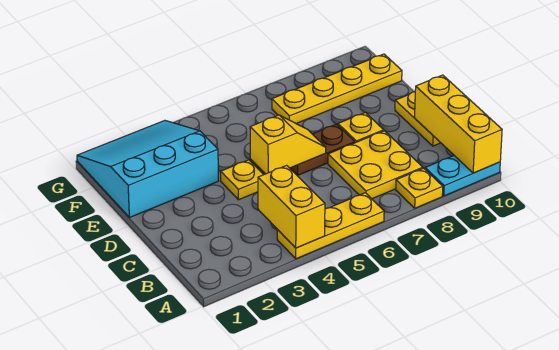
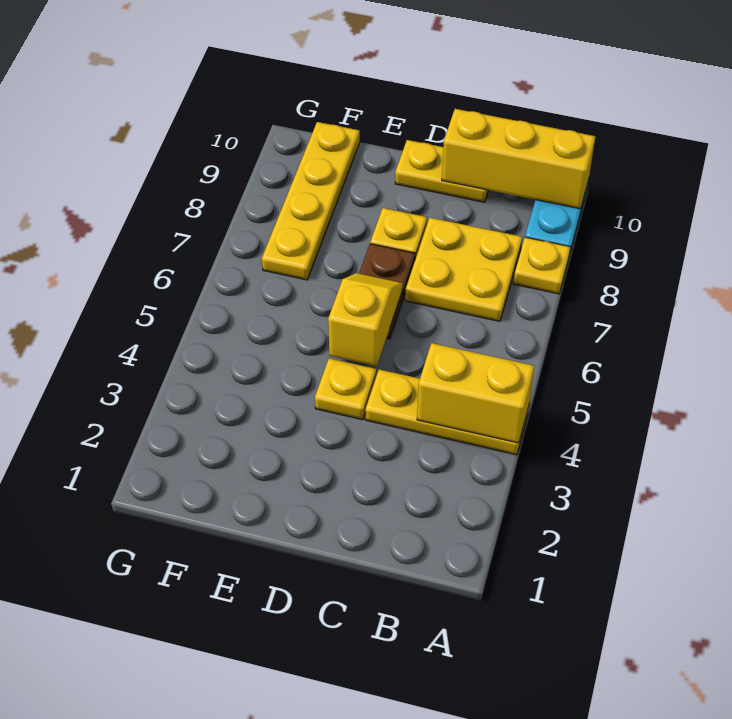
yellow 1x3 plate [277,193,384,259] -> yellow 1x3 plate turned to [366,370,529,455]
cyan 3x3 slope [77,121,218,218] -> none

